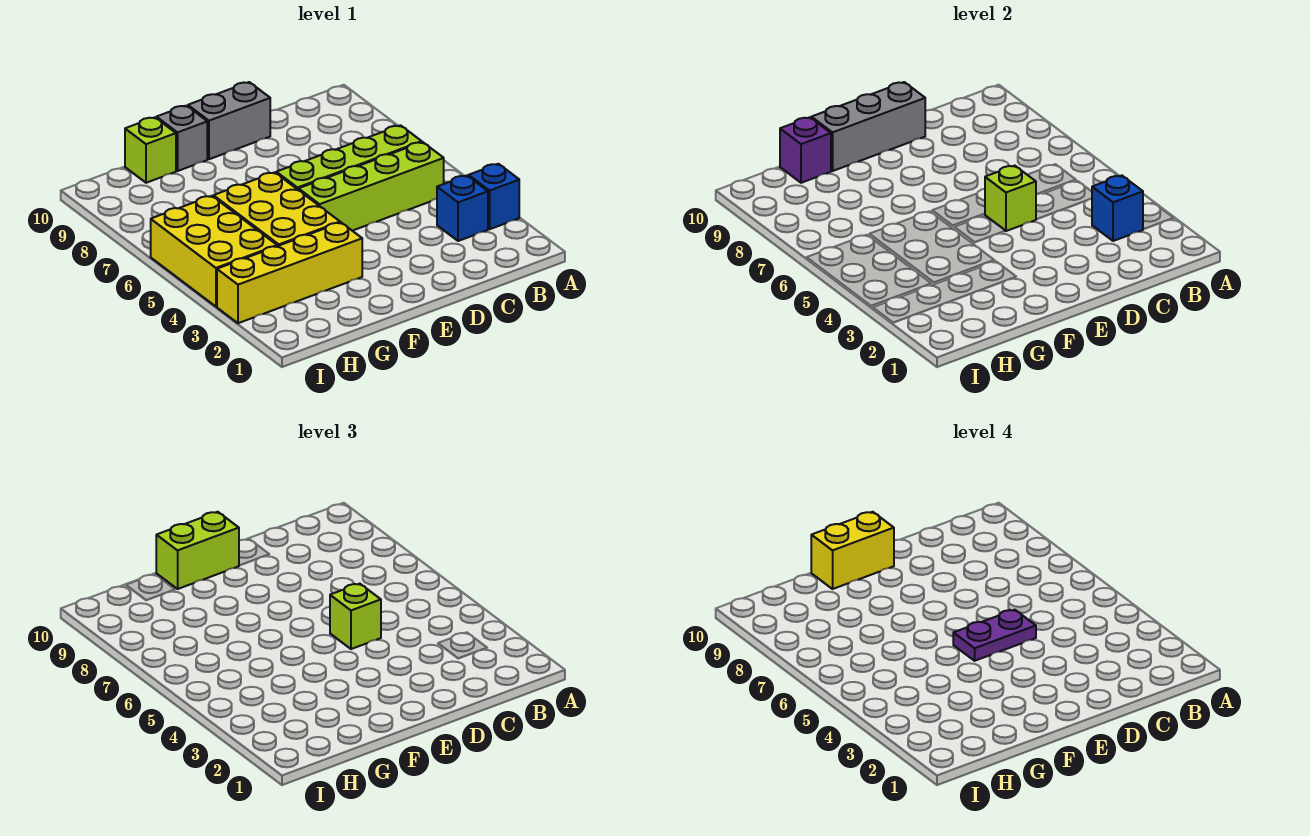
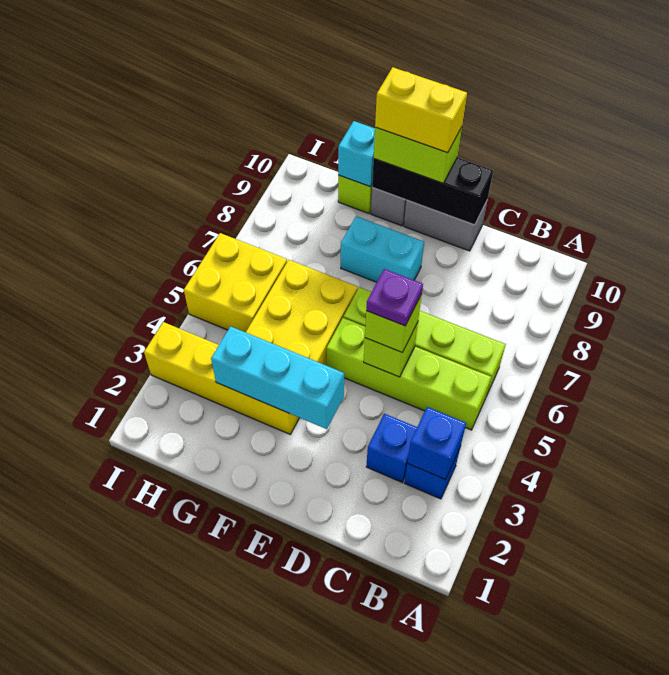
blue 1x1 brick [468,164,519,229] -> blue 1x1 brick moved to [366,414,417,482]
purple 1x2 plate [953,610,1036,661] -> purple 1x1 plate [366,269,423,326]
grey 1x3 brick [811,82,925,171] -> black 1x3 brick [372,158,493,225]
none -> cyan 1x3 brick [211,326,344,429]
none -> cyan 1x2 brick [341,216,424,282]
purple 1x1 brick [780,117,831,183] -> cyan 1x1 brick [338,121,375,187]
yellow 2x3 brick [151,196,277,306] -> yellow 2x2 brick [184,233,287,332]

